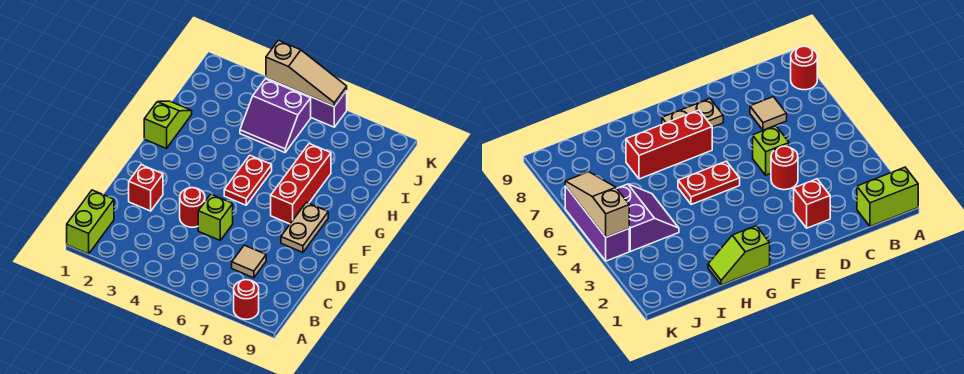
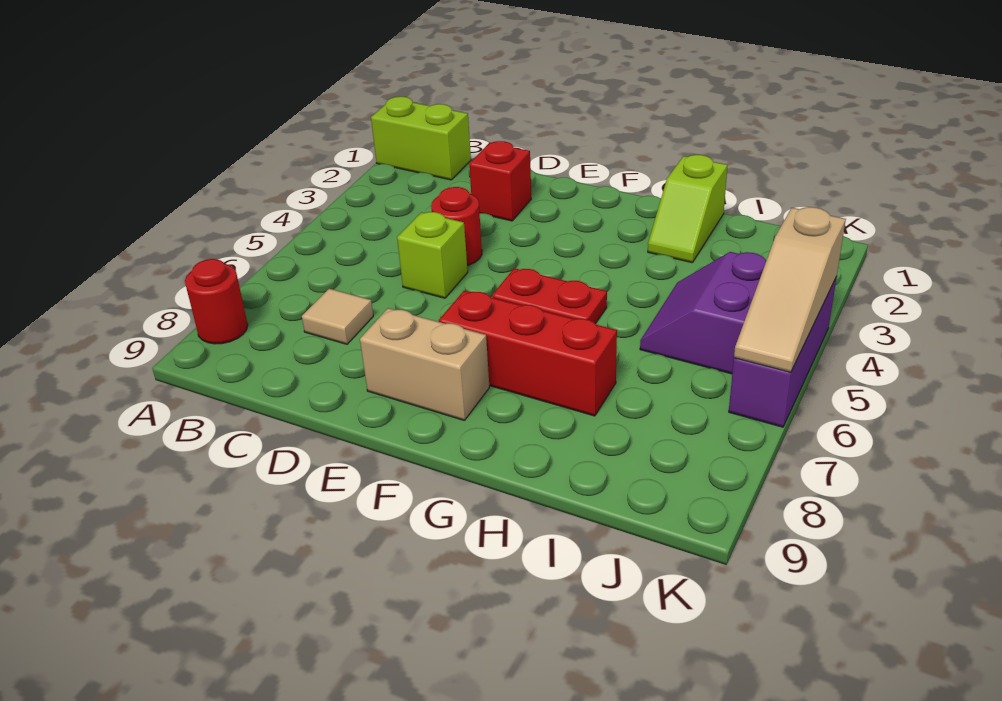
tan 1x2 plate [281,202,328,252] -> tan 1x2 brick [360,308,489,421]
lime 1x2 slope [144,101,192,149] -> lime 1x2 slope turned to [648,155,728,263]

